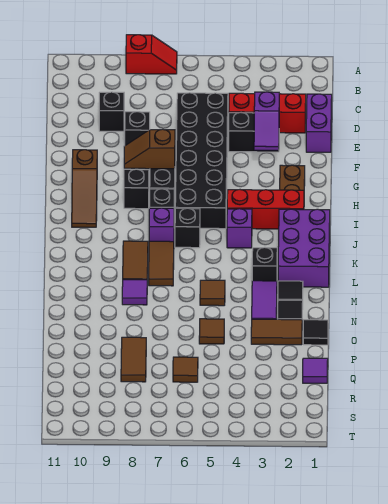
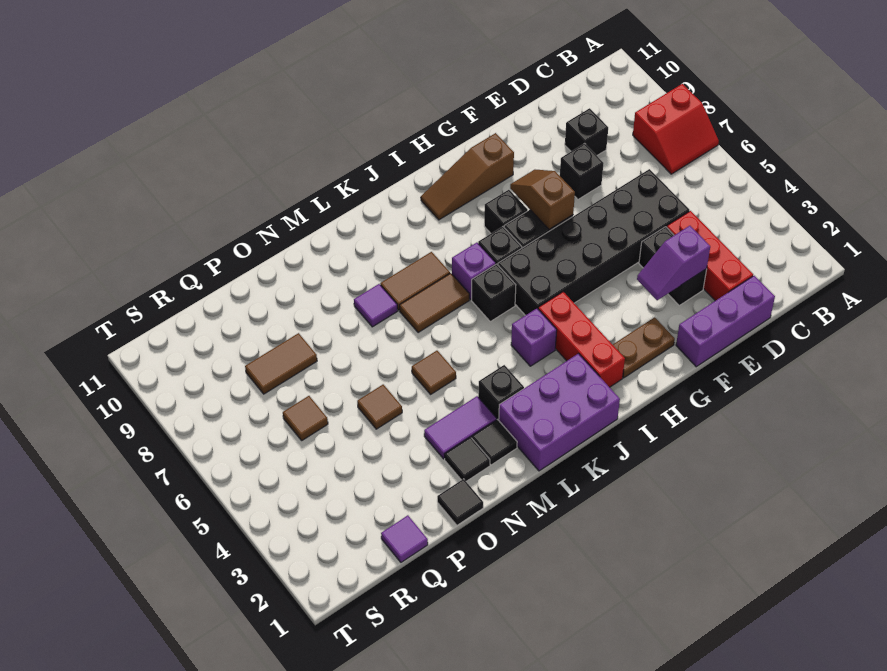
red 1x2 slope [126,35,177,74] -> red 2x2 slope [633,84,719,174]
purple 1x2 brick [306,94,332,152] -> purple 1x3 brick [676,276,775,367]
brown 1x2 tile [251,319,302,345] -> none

